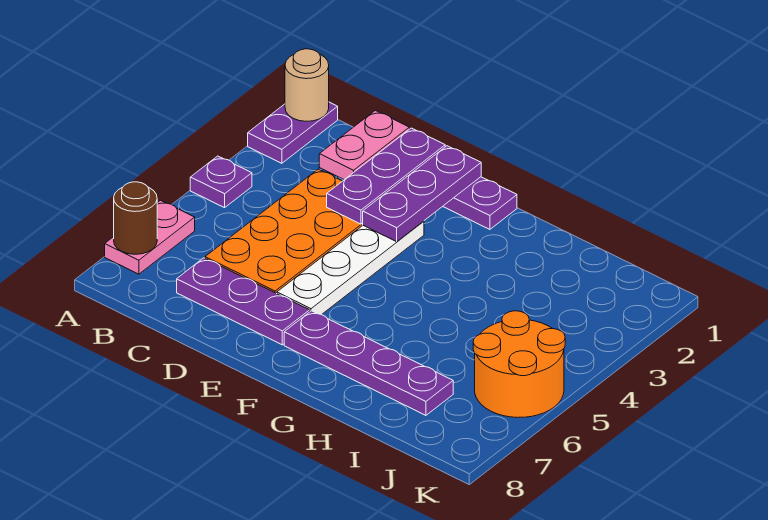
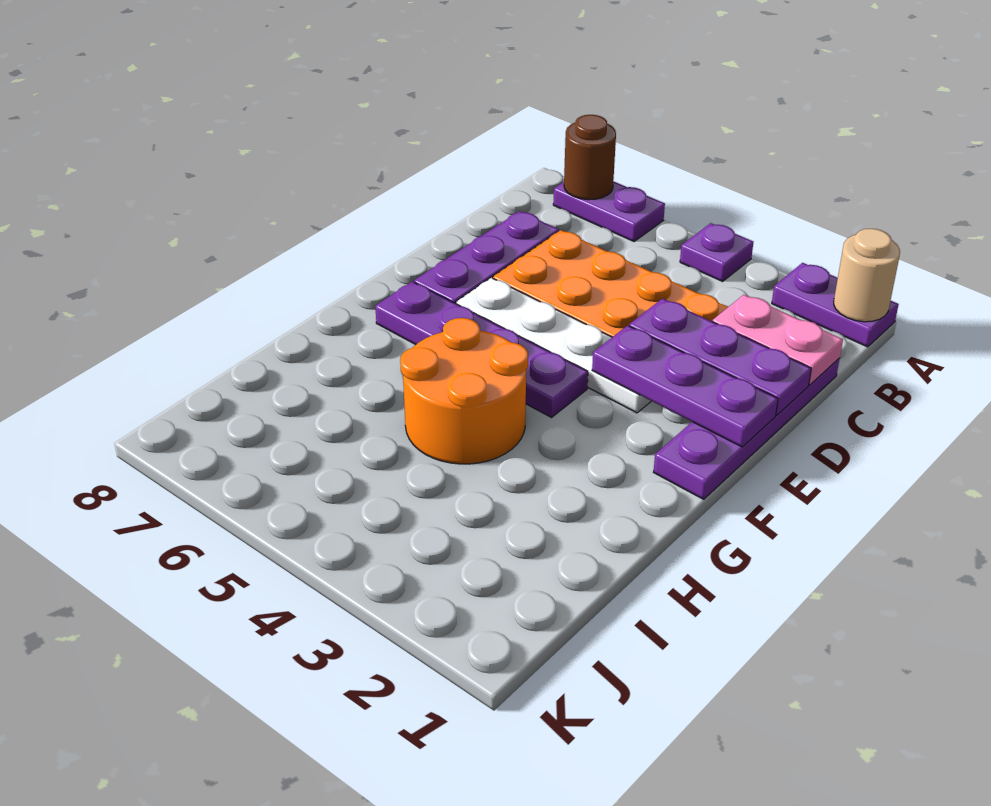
pink 1x2 plate [105,200,195,274] -> purple 1x2 plate [553,181,665,241]
purple 1x4 plate [284,311,453,415] -> purple 1x4 plate turned to [375,282,588,418]
orange 2x2 round brick [473,311,565,418] -> orange 2x2 round brick moved to [400,318,528,464]

